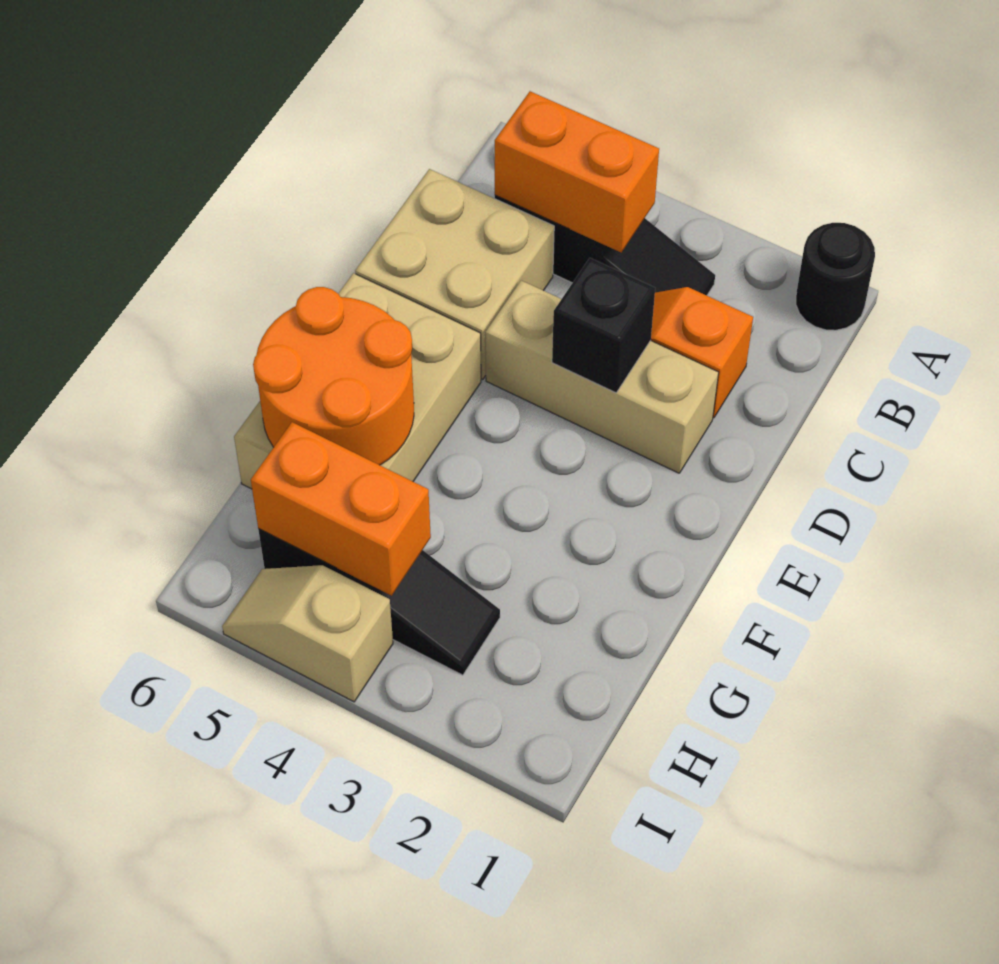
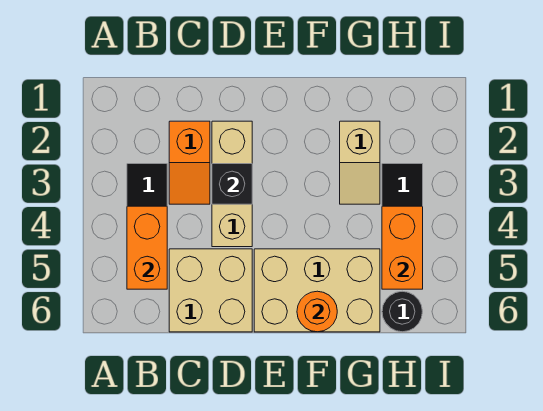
black 1x1 round brick [796,223,875,330] -> black 1x1 round brick moved to [382,291,422,332]
orange 2x2 round brick [253,287,414,465] -> orange 1x1 round brick [297,291,337,332]
tan 1x2 slope [222,565,393,702] -> tan 1x2 slope moved to [340,121,380,204]

